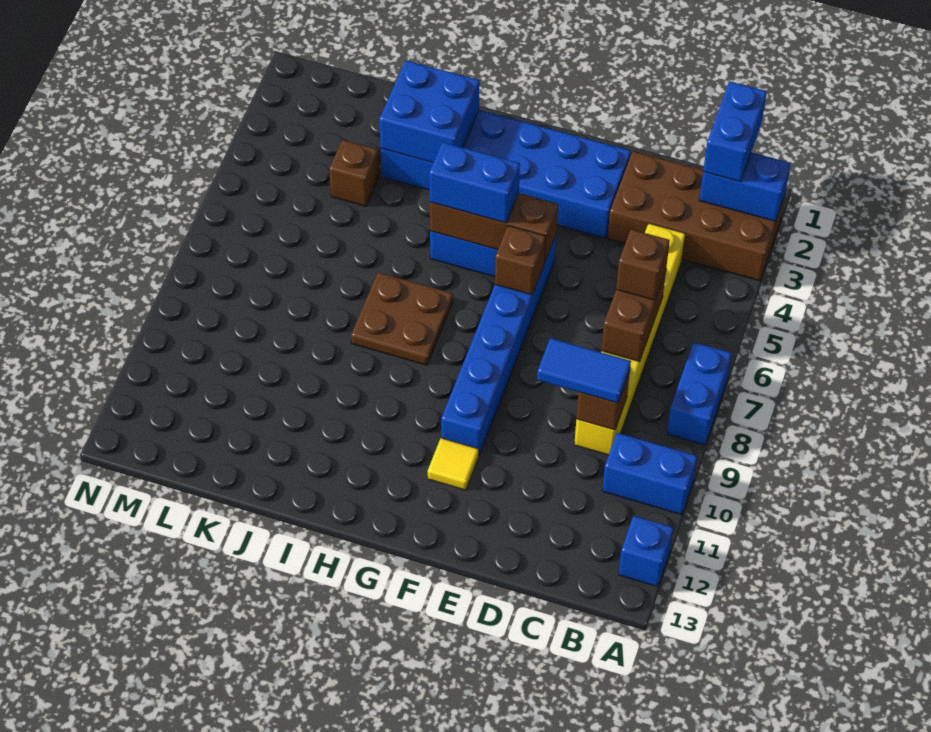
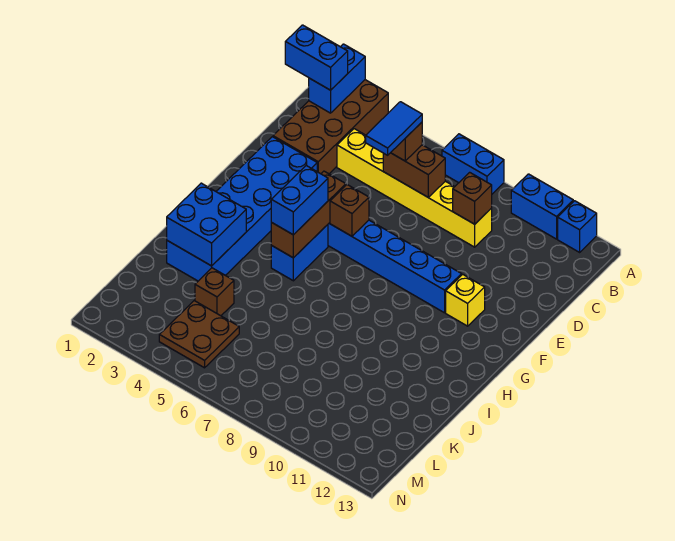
blue 1x2 brick [602,433,697,515] -> blue 1x2 brick turned to [511,174,573,239]
blue 1x2 tile [537,338,631,403] -> blue 1x2 tile moved to [366,102,422,155]
yellow 1x1 tile [428,438,479,490] -> yellow 1x1 brick [446,274,485,326]
brown 2x2 plate [351,272,453,365] -> brown 2x2 plate moved to [159,301,239,368]

